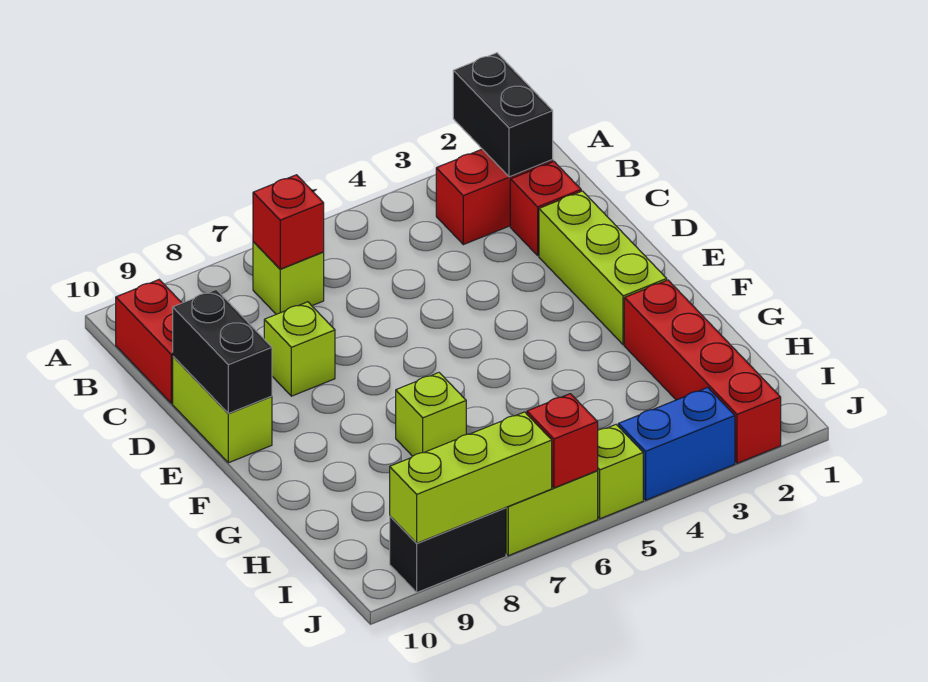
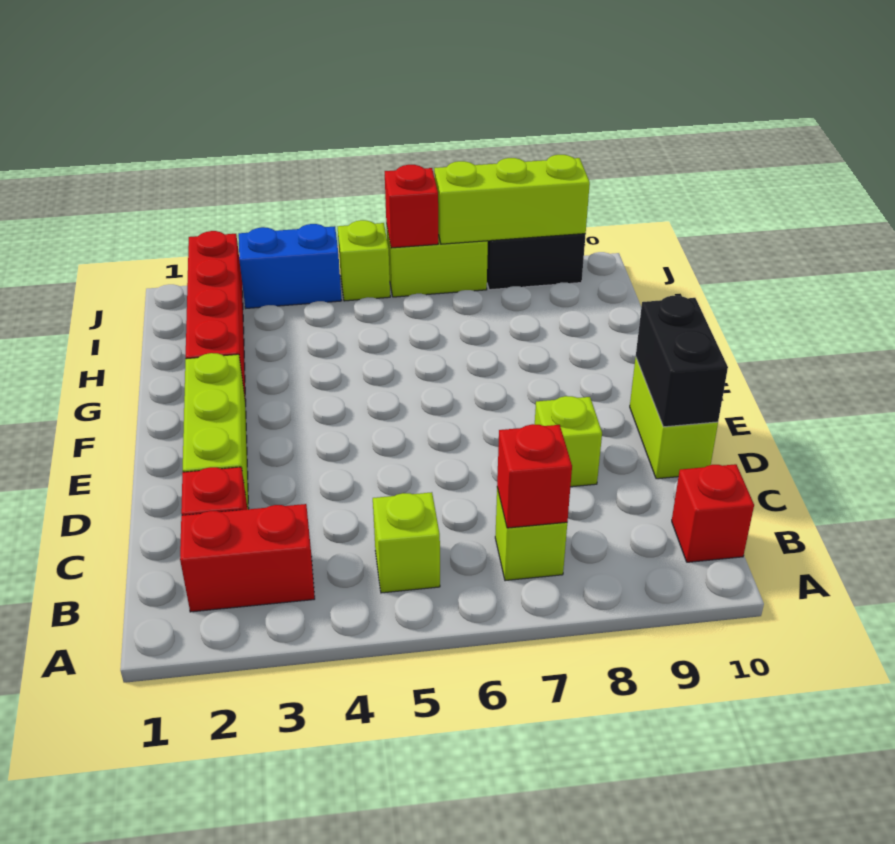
black 1x2 brick [453,53,553,177] -> none
red 1x2 brick [116,280,182,403] -> red 1x1 brick [672,464,754,562]
lime 1x1 brick [396,373,466,456] -> lime 1x1 brick moved to [373,492,440,593]

